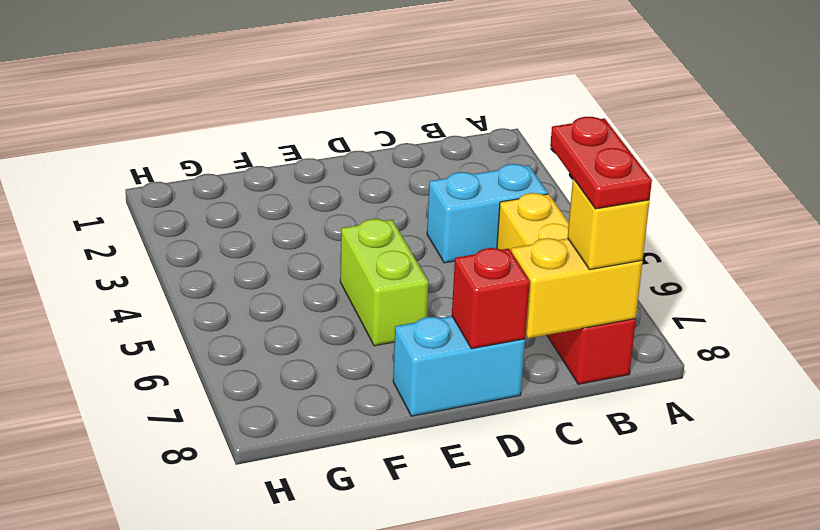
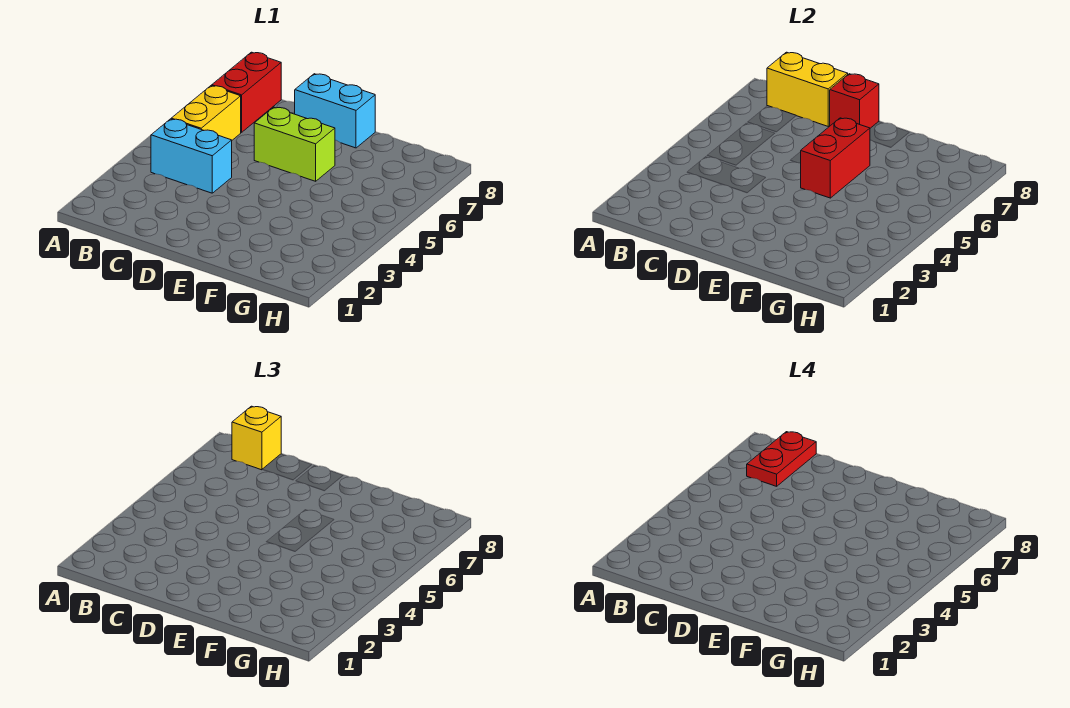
lime 1x2 brick [340,219,428,346] -> lime 1x2 brick turned to [254,107,335,181]
none -> red 1x2 brick [801,118,870,198]

